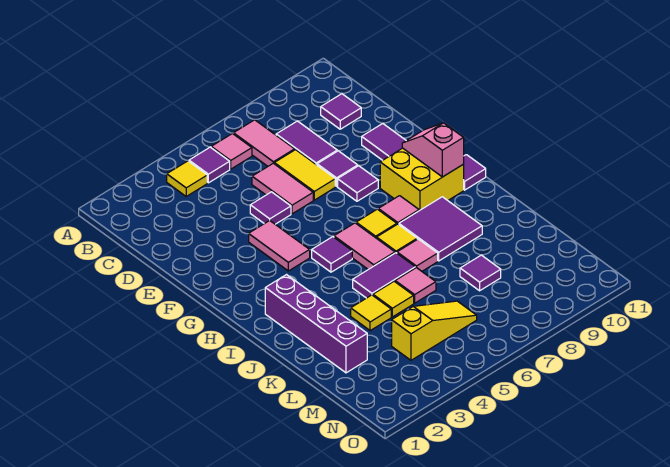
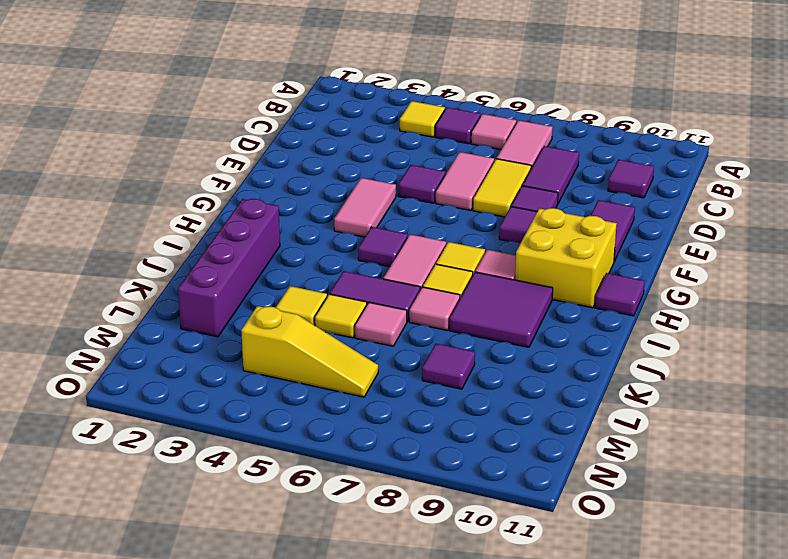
pink 1x2 slope [402,123,464,177] -> none

